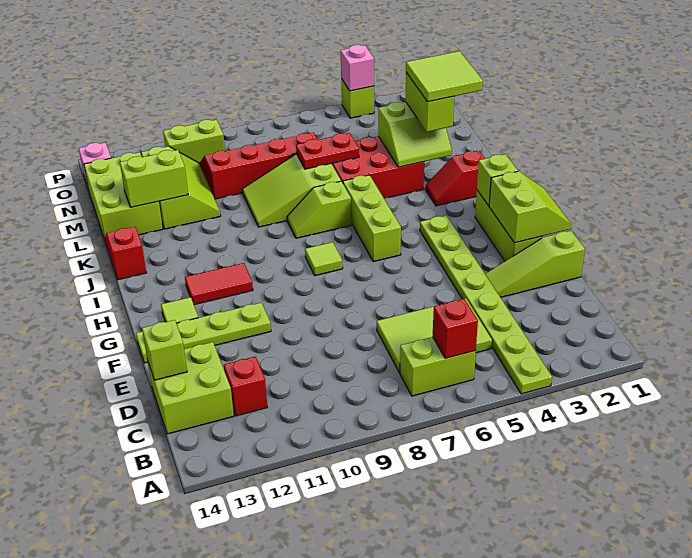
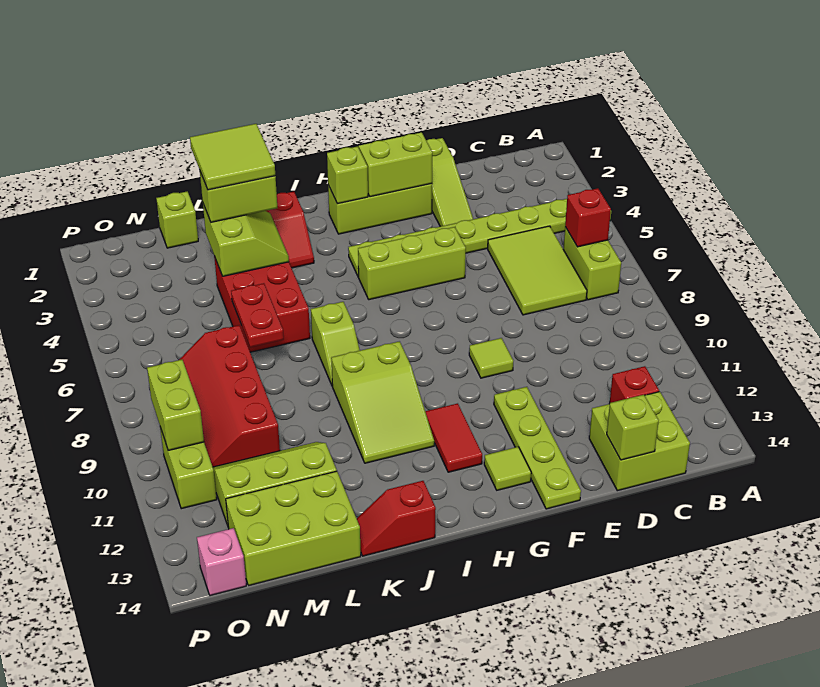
lime 1x3 brick [343,175,401,262] -> lime 1x3 brick moved to [358,227,466,300]
lime 1x1 tile [305,242,343,276] -> lime 1x1 tile moved to [469,338,513,378]
lime 2x3 slope [242,154,341,227] -> lime 2x3 slope moved to [331,341,434,463]
lime 1x2 brick [120,150,188,207] -> lime 1x2 brick moved to [147,360,204,451]
lime 1x1 brick [341,79,374,118] -> lime 1x1 brick moved to [156,191,198,248]
pink 1x1 brick [341,45,374,91] -> none

